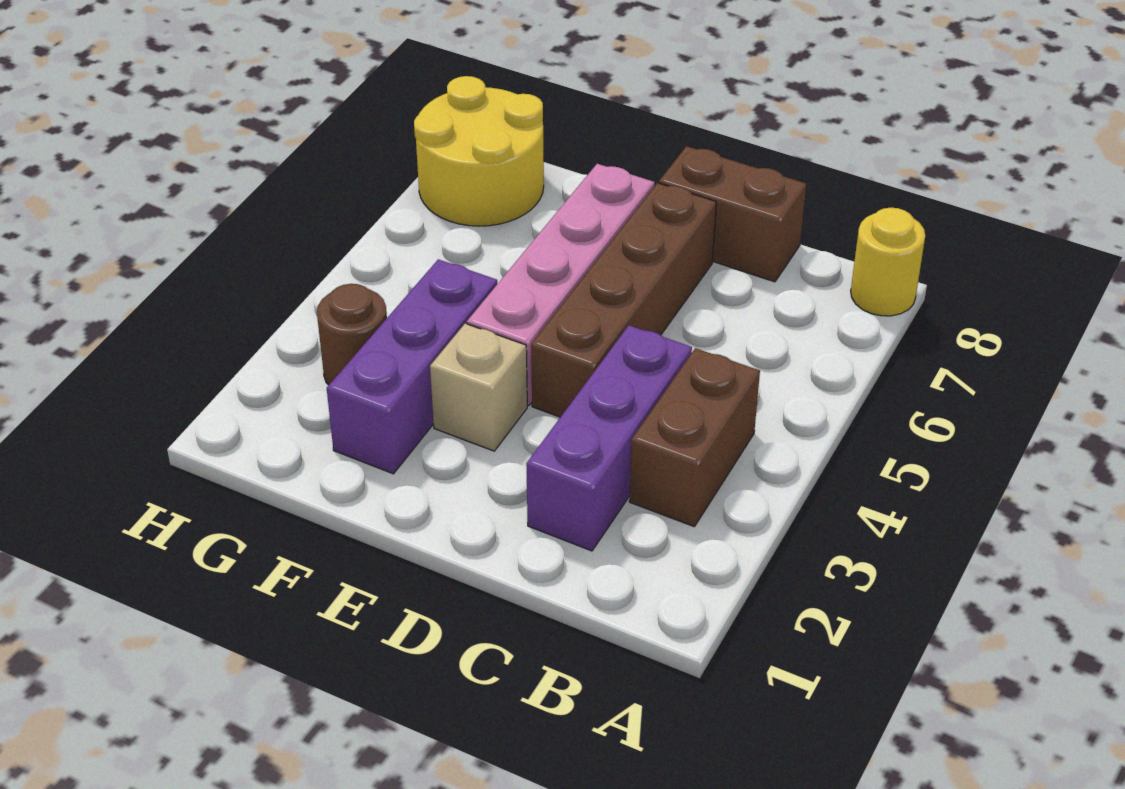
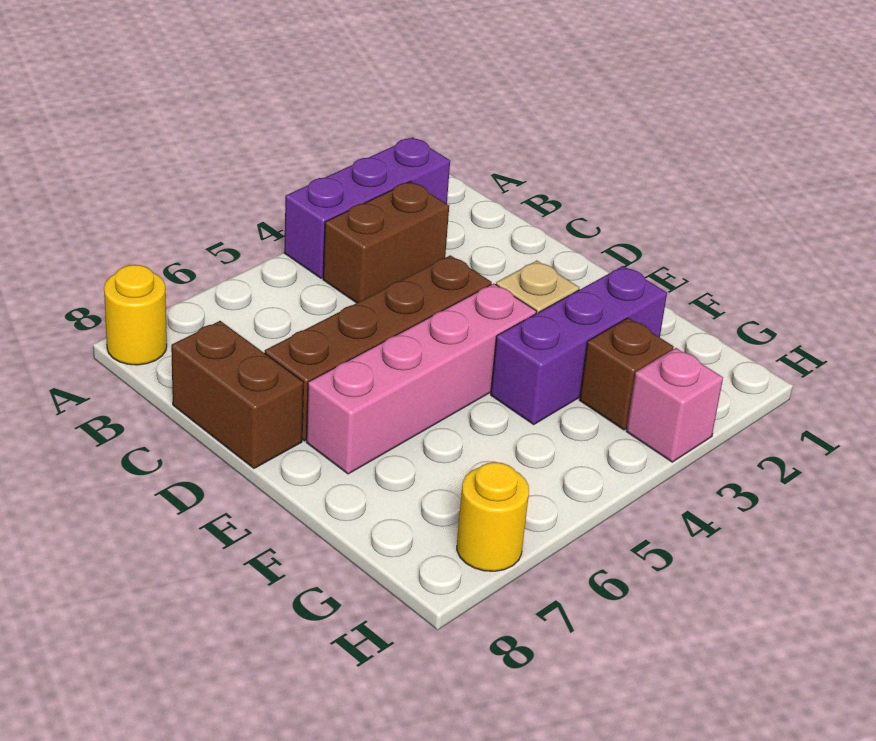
purple 1x3 brick [526,325,692,551] -> purple 1x3 brick moved to [284,137,450,278]
brown 1x1 round brick [317,284,387,385] -> brown 1x1 brick [579,318,674,430]
yellow 2x2 round brick [414,76,544,226] -> yellow 1x1 round brick [457,462,529,571]
none -> pink 1x1 brick [626,348,723,462]

